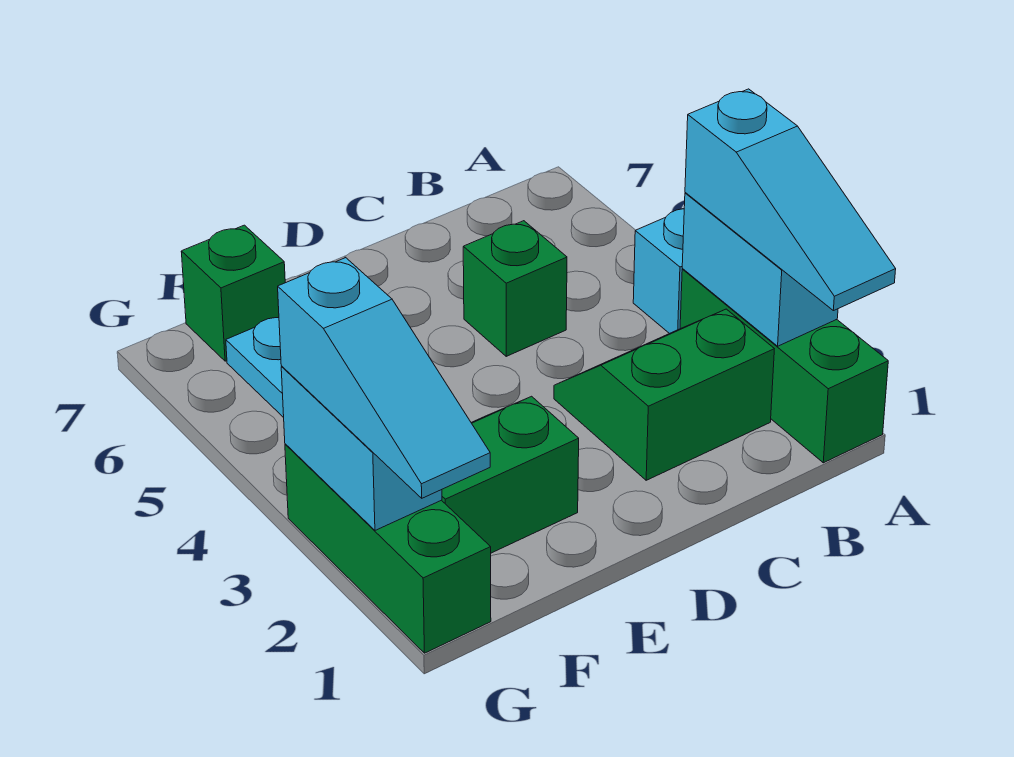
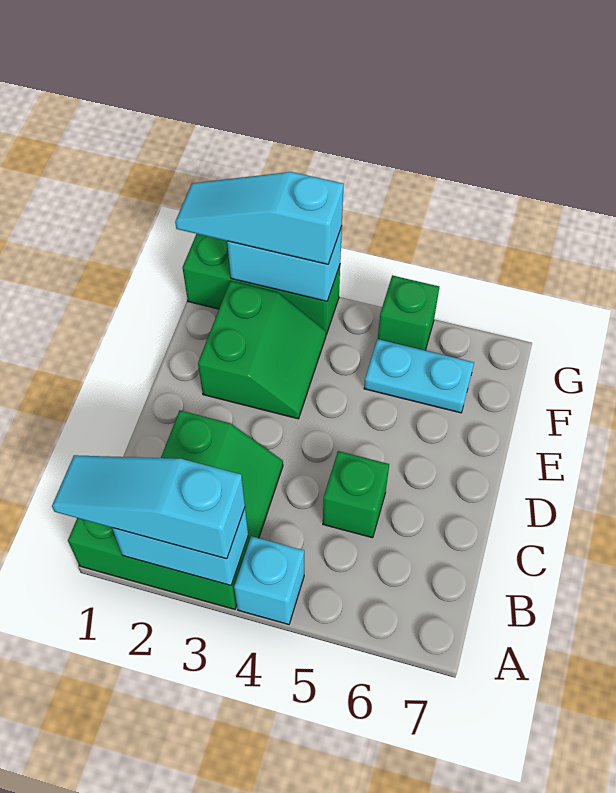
green 1x1 brick [181,225,285,361] -> green 1x1 brick moved to [378,275,439,350]

